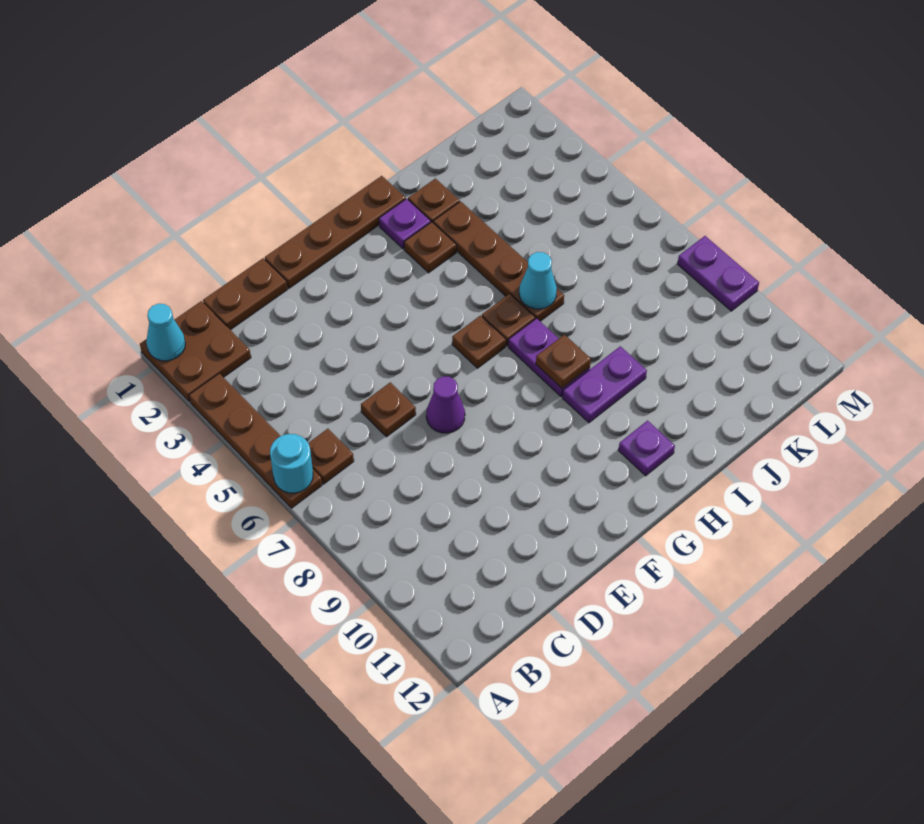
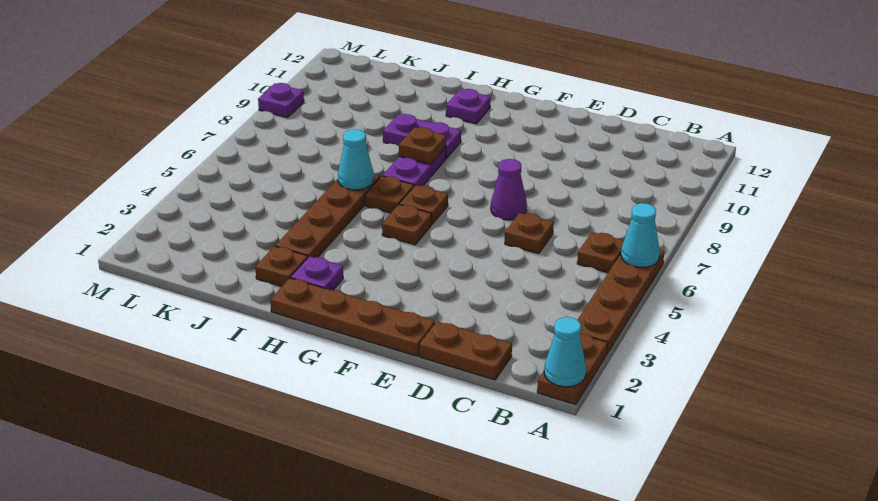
brown 2x2 plate [140,301,251,402] -> brown 1x2 plate [537,333,608,405]
cyan 1x1 round brick [270,434,313,493] -> cyan 1x1 cone [621,203,660,267]
brown 1x1 plate [404,222,456,273] -> brown 1x1 plate moved to [382,204,432,245]
purple 1x2 plate [678,236,759,311] -> purple 1x1 plate [258,83,304,118]

